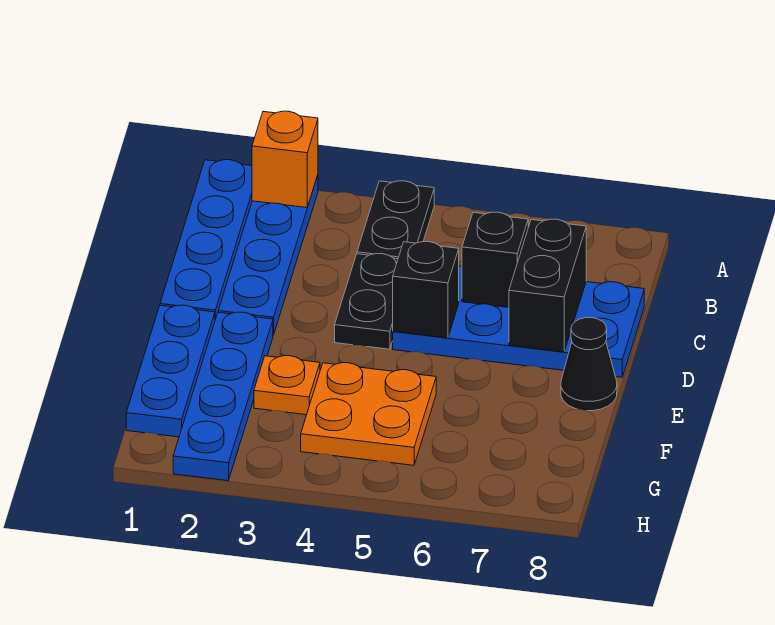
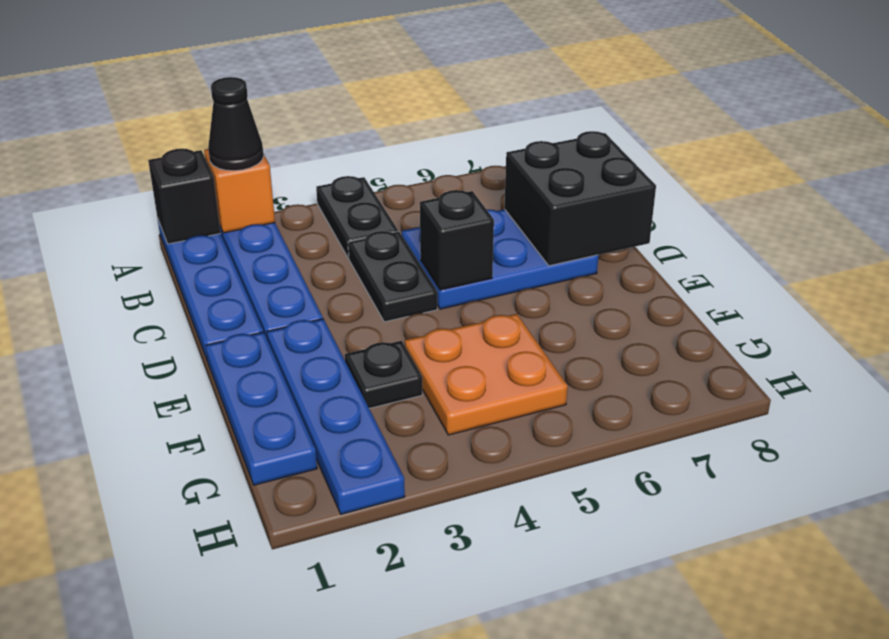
blue 2x4 plate [393,266,644,377] -> blue 2x3 plate [401,209,598,309]
black 1x1 brick [462,212,528,308] -> black 1x1 brick moved to [148,149,221,244]
black 1x2 brick [509,219,586,352] -> black 2x2 brick [504,131,656,266]
black 1x1 cone [561,318,617,411] -> black 1x1 cone moved to [208,77,264,171]
orange 1x1 plate [254,356,320,415] -> black 1x1 plate [345,341,422,408]

